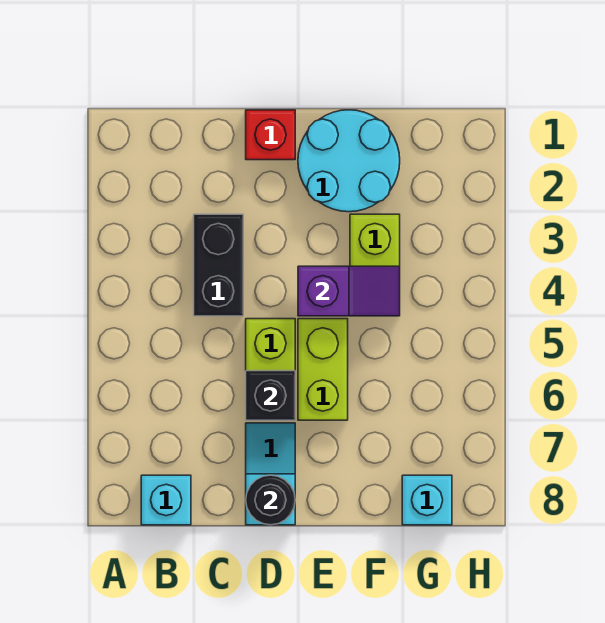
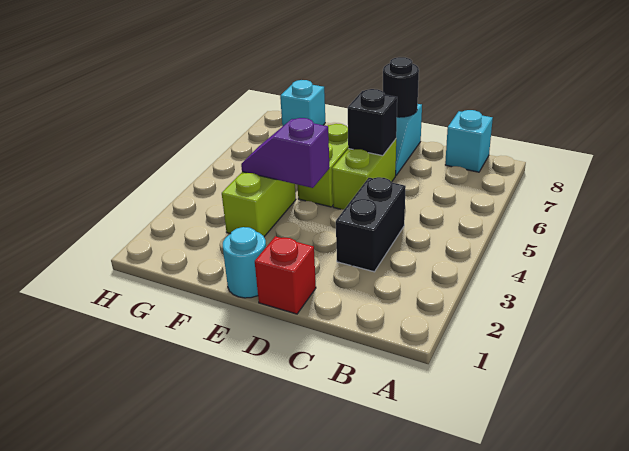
cyan 2x2 round brick [298,110,400,212] -> cyan 1x1 round brick [223,227,266,298]

